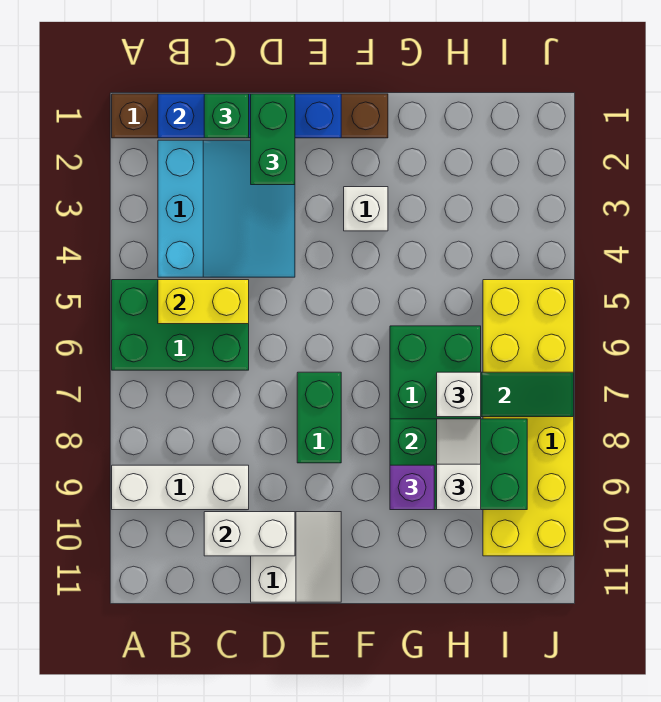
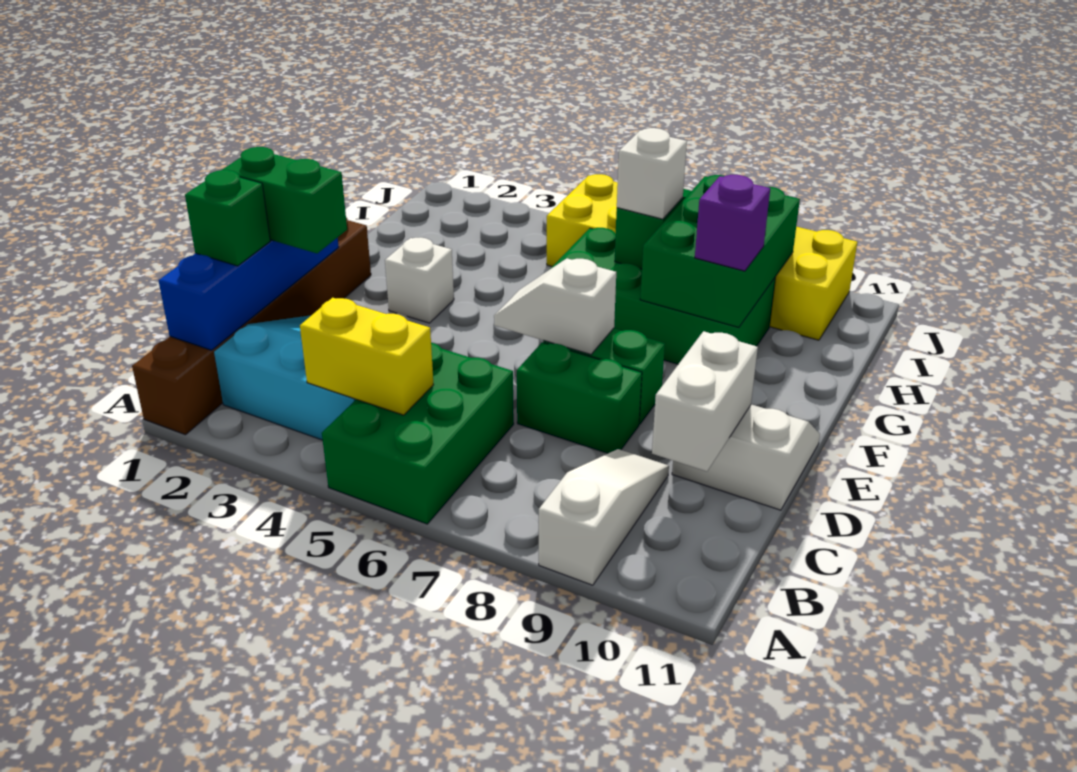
white 1x3 brick [112,465,249,510] -> white 1x3 slope [539,449,669,585]
yellow 1x2 brick [158,280,249,324] -> yellow 1x2 brick turned to [300,298,434,415]
none -> green 1x2 brick [517,342,642,453]
white 1x2 slope [437,419,481,510] -> white 1x2 slope moved to [494,258,616,354]

